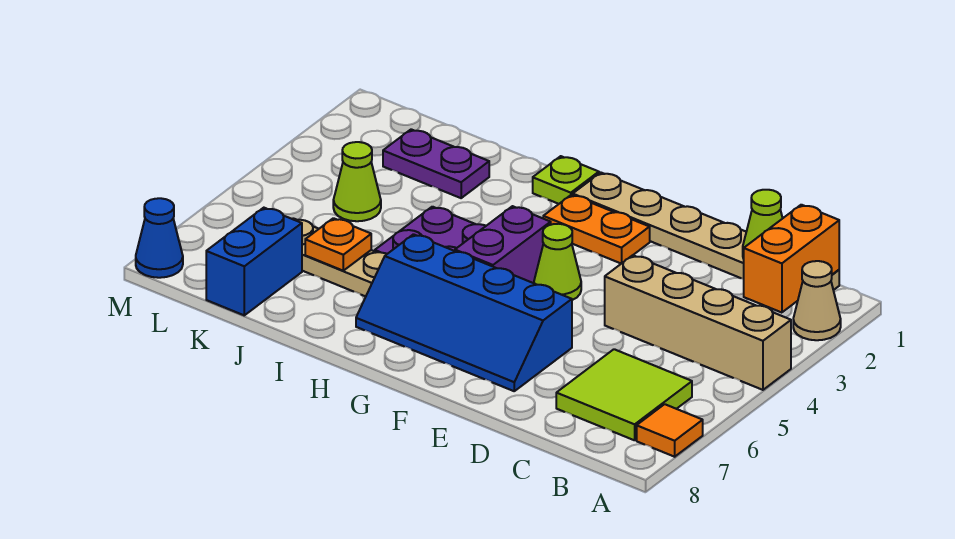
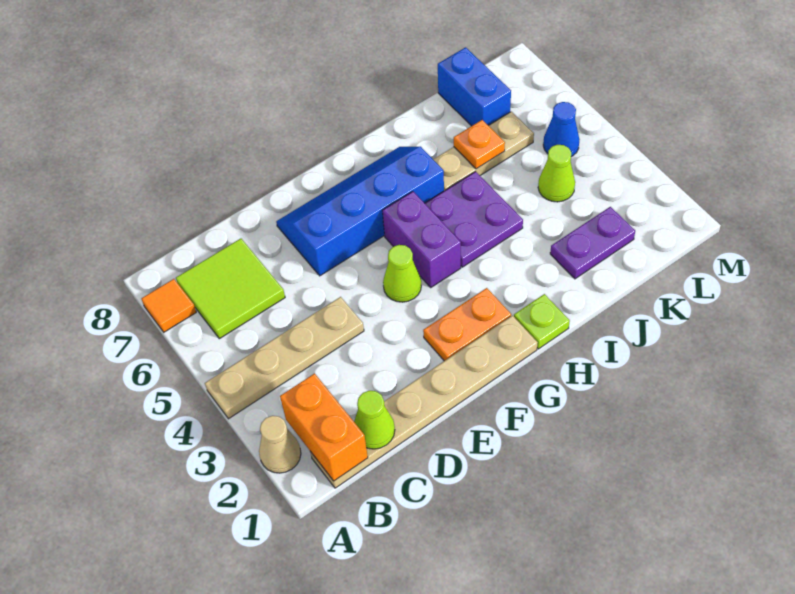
tan 1x4 brick [605,255,791,390] -> tan 1x4 plate [205,297,364,419]
blue 1x1 cone [136,198,183,278] -> blue 1x1 cone moved to [543,102,580,157]

